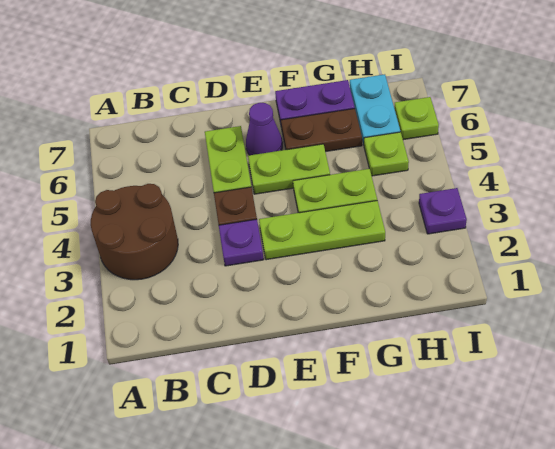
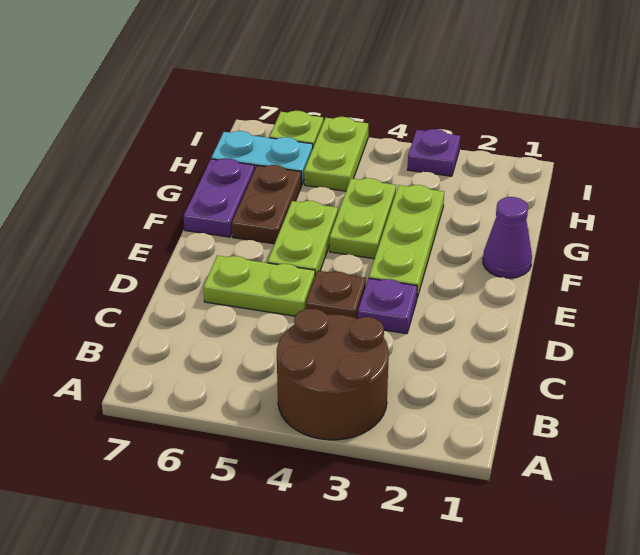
purple 1x1 cone [246,103,283,155] -> purple 1x1 cone moved to [483,197,532,278]
lime 1x1 plate [364,132,409,176] -> lime 1x2 plate [304,117,368,191]

